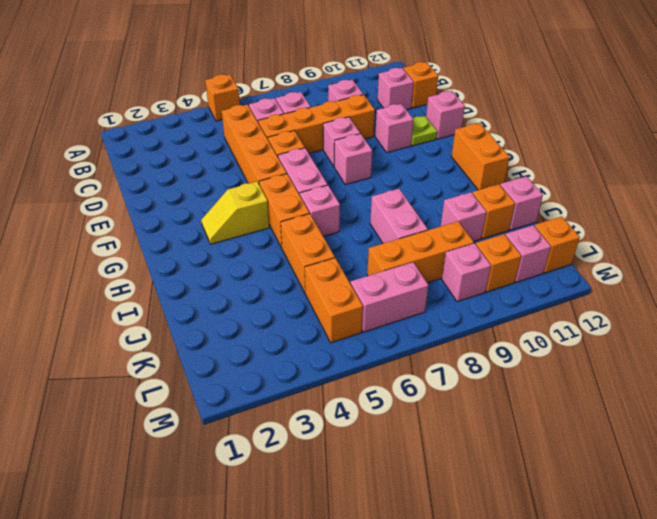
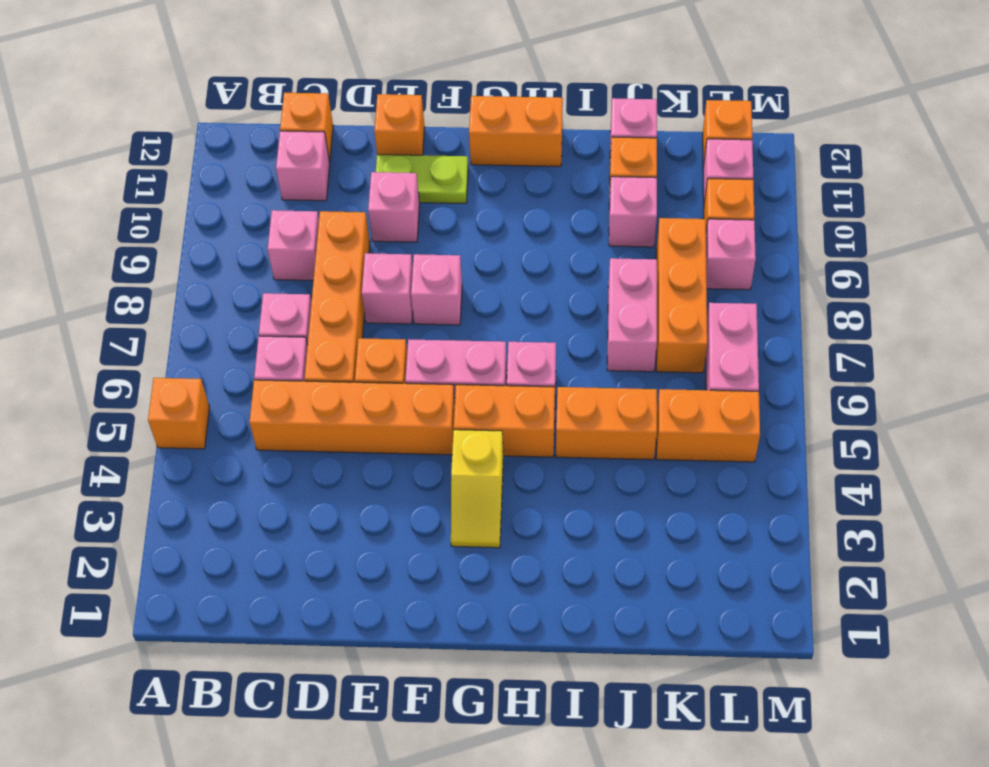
lime 1x1 plate [411,116,437,146] -> lime 1x2 plate [376,155,468,203]
pink 1x1 brick [426,91,465,139] -> orange 1x1 brick [374,94,425,155]
pink 1x2 brick [370,189,428,243] -> pink 1x2 brick turned to [607,258,657,372]

